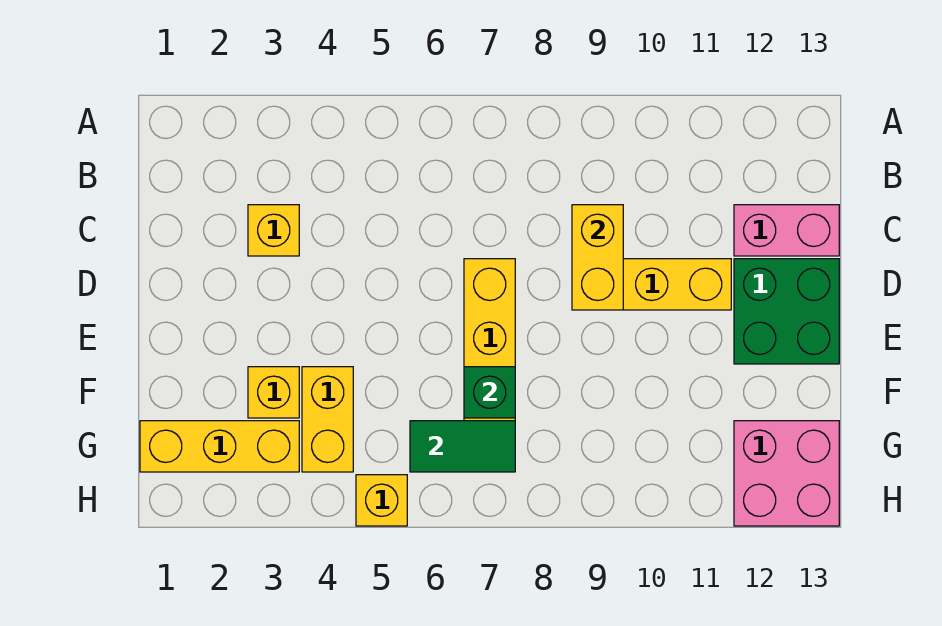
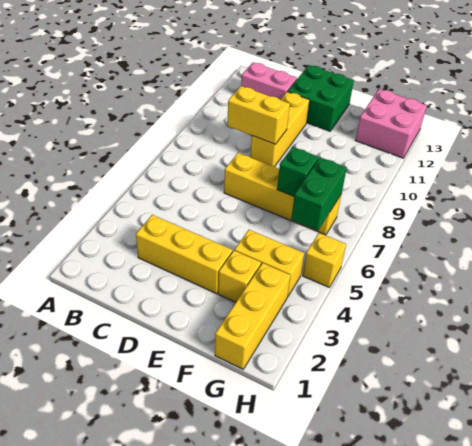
yellow 1x1 brick [248,205,299,256] -> yellow 1x3 brick [136,215,233,294]
pink 1x2 brick [734,205,839,256] -> pink 1x2 brick turned to [241,62,297,100]
green 1x2 tile [410,421,515,472] -> green 1x2 brick [291,157,347,231]

